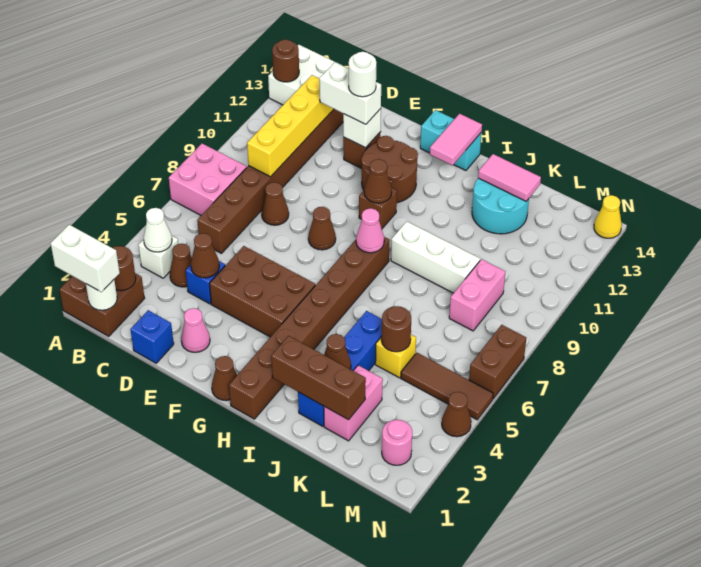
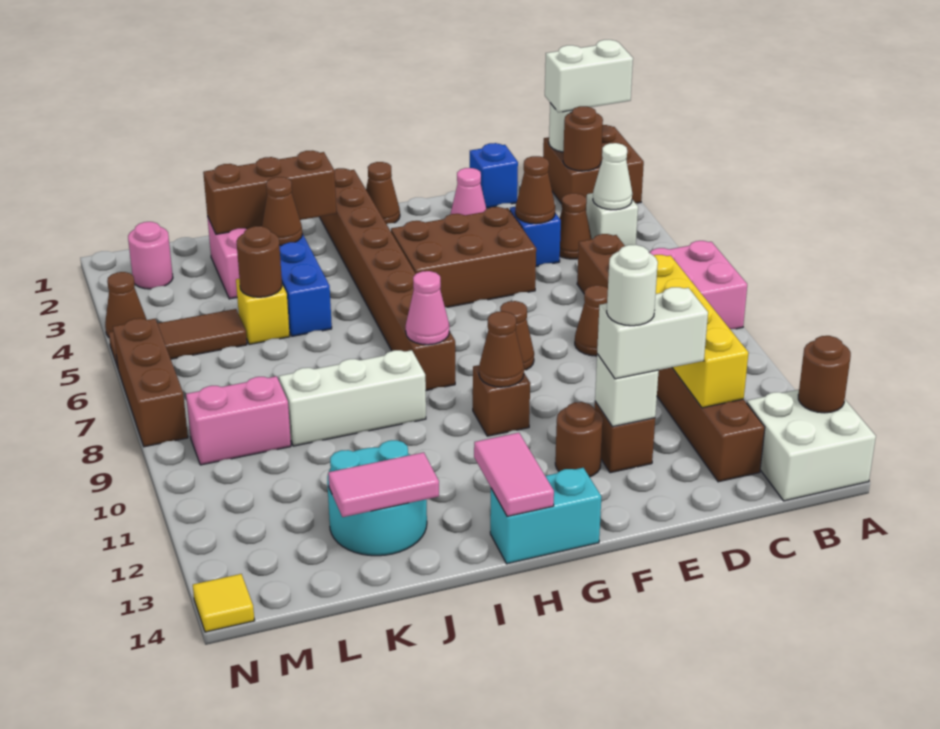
brown 2x2 round brick [361,136,418,203] -> brown 1x1 round brick [555,402,603,477]
pink 1x2 brick [449,259,505,331] -> pink 1x2 brick turned to [186,376,291,465]
brown 1x2 brick [469,325,526,399] -> brown 1x3 brick [113,318,188,447]
yellow 1x1 cone [594,195,622,238] -> yellow 1x1 tile [193,574,255,632]

